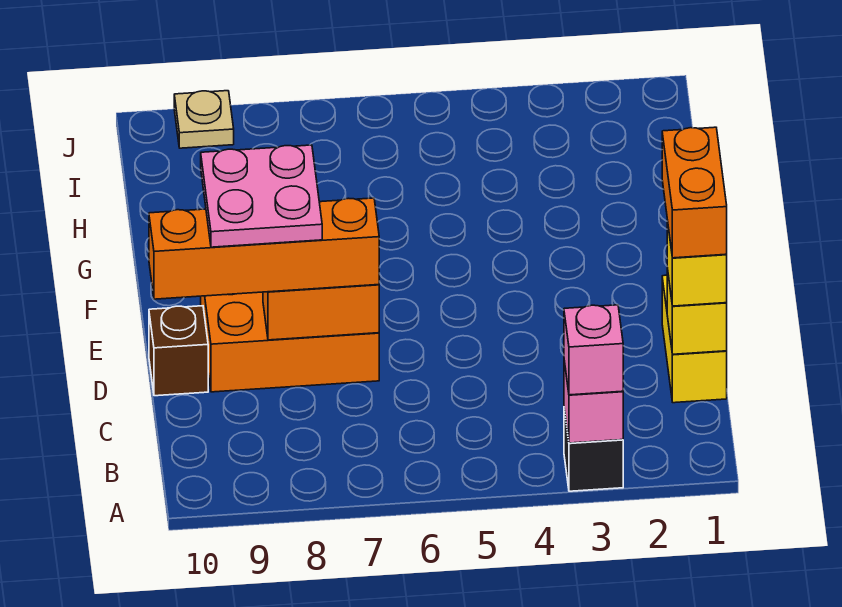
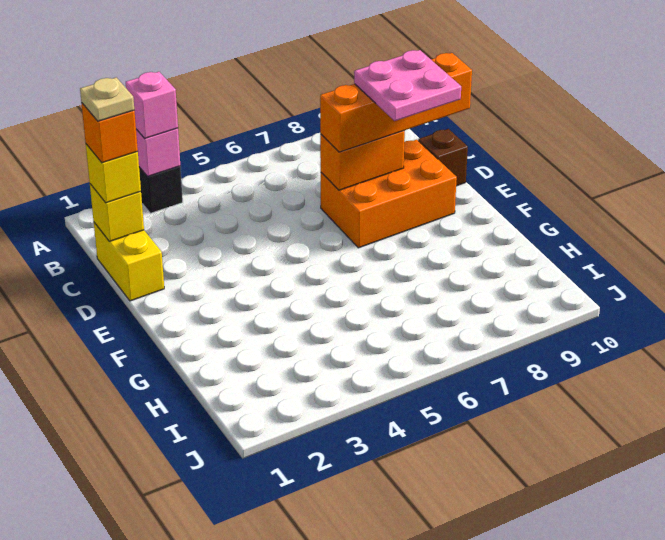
orange 1x2 brick [662,127,727,258] -> orange 1x1 brick [81,103,138,163]
tan 1x1 plate [174,91,234,148] -> tan 1x1 plate moved to [80,77,134,121]

